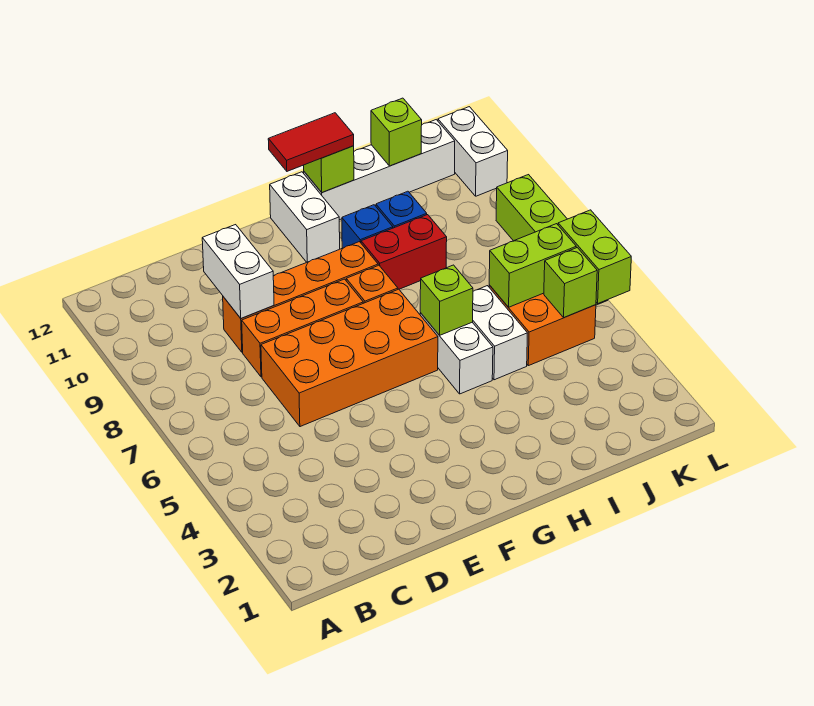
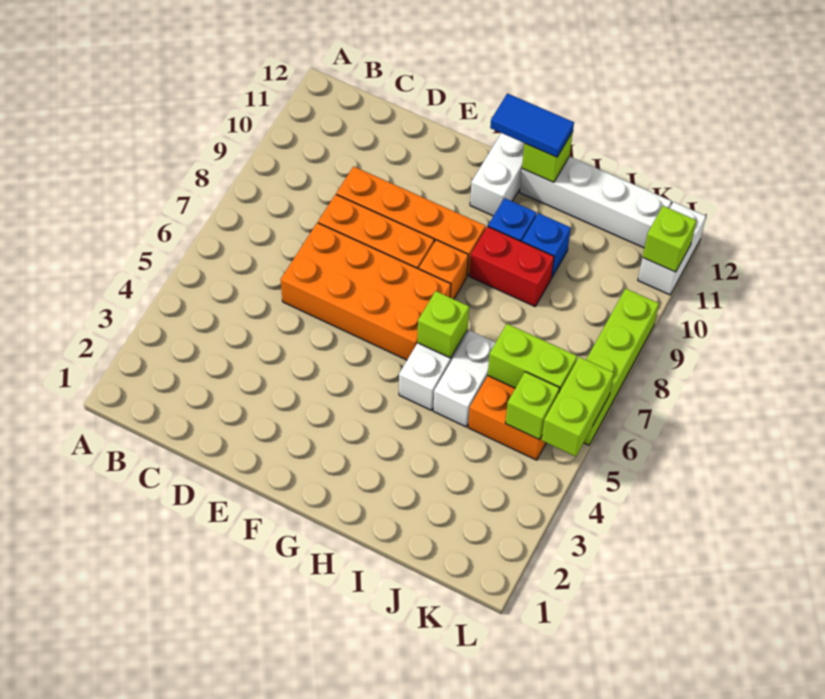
white 1x2 brick [202,225,274,318] -> none
red 1x2 tile [268,113,354,171] -> blue 1x2 tile [490,93,574,157]
lime 1x1 brick [371,98,422,166] -> lime 1x1 brick moved to [643,206,697,272]

